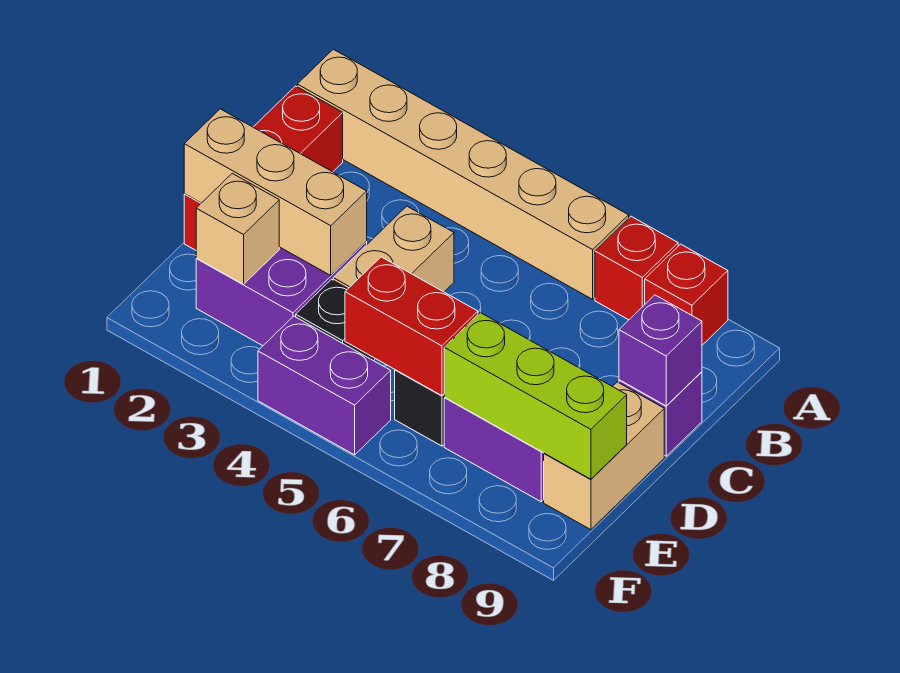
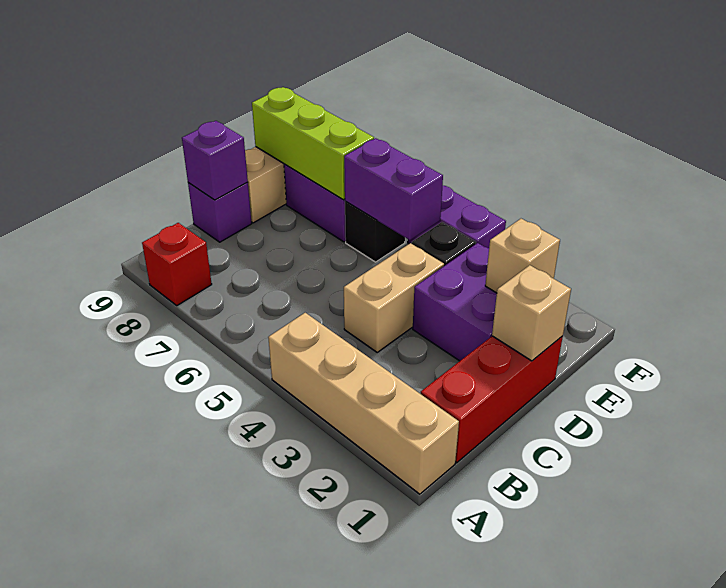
tan 1x6 brick [297,49,629,299] -> tan 1x4 brick [268,313,459,494]
red 1x1 brick [595,216,678,320] -> none
tan 1x3 brick [184,109,367,275] -> tan 1x1 brick [492,265,571,361]
red 1x2 brick [345,257,478,396] -> purple 1x2 brick [344,138,443,240]

